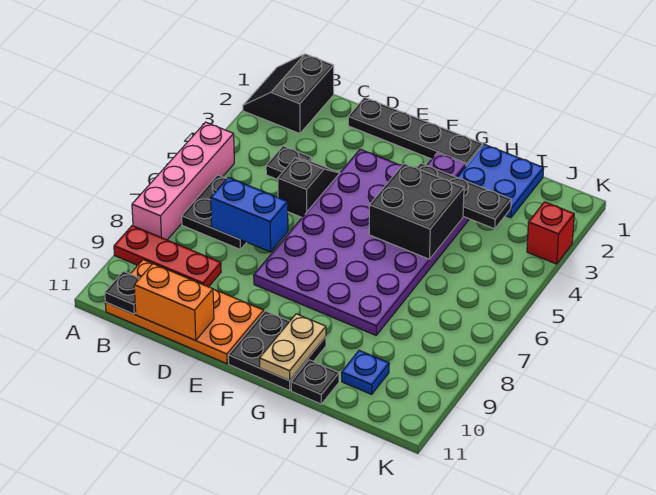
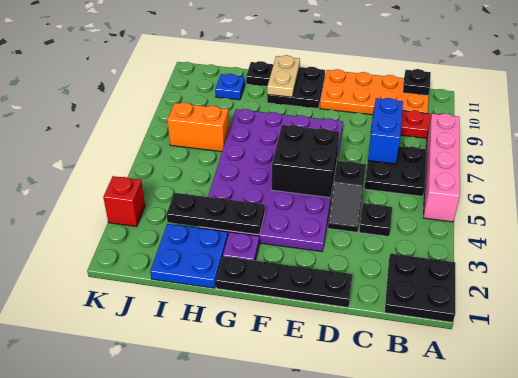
black 2x2 slope [243,54,334,134] -> black 2x2 plate [385,254,455,322]
blue 1x2 brick [211,177,288,252] -> blue 1x2 brick turned to [368,98,403,164]
orange 1x2 brick [134,264,214,340] -> orange 1x2 brick moved to [168,103,229,152]
black 2x2 brick [369,164,464,259] -> black 2x2 brick moved to [272,125,340,198]

